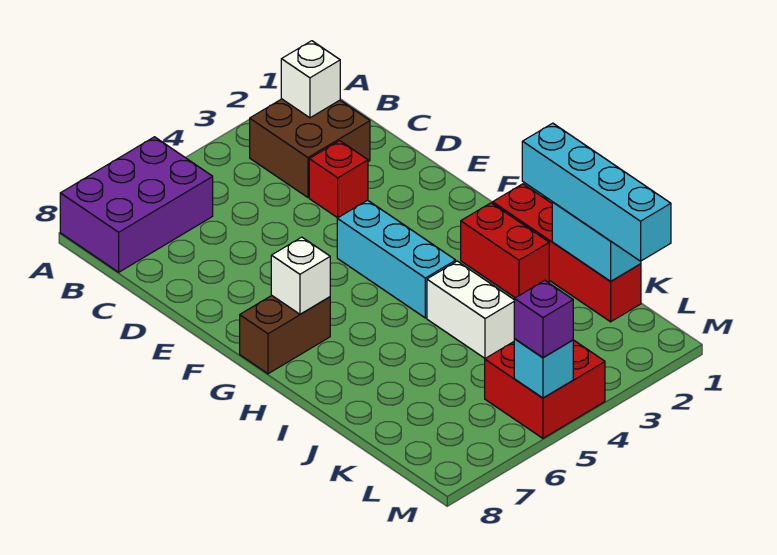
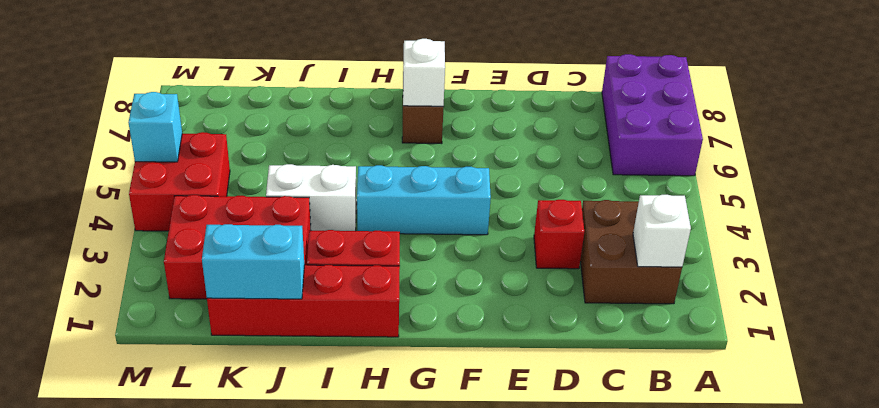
cyan 1x4 brick [522,123,671,261] -> none
none -> red 2x3 brick [164,195,311,299]
purple 1x1 brick [514,280,573,358] -> none

